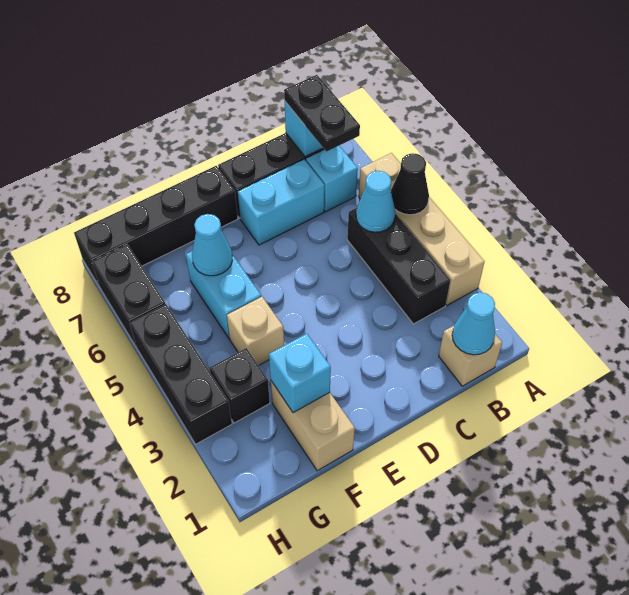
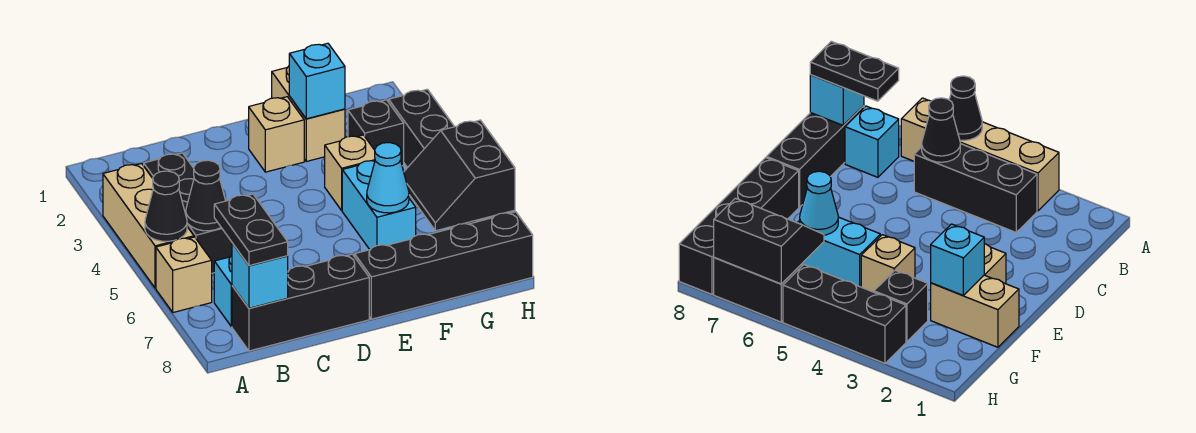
tan 1x1 brick [439,326,502,386] -> tan 1x1 brick moved to [249,97,304,172]
cyan 1x1 cone [452,292,495,355] -> none
cyan 1x1 cone [356,171,395,232] -> black 1x1 cone [186,160,226,231]
cyan 1x2 brick [238,159,324,245] -> none
none -> black 2x2 slope [404,120,515,231]

